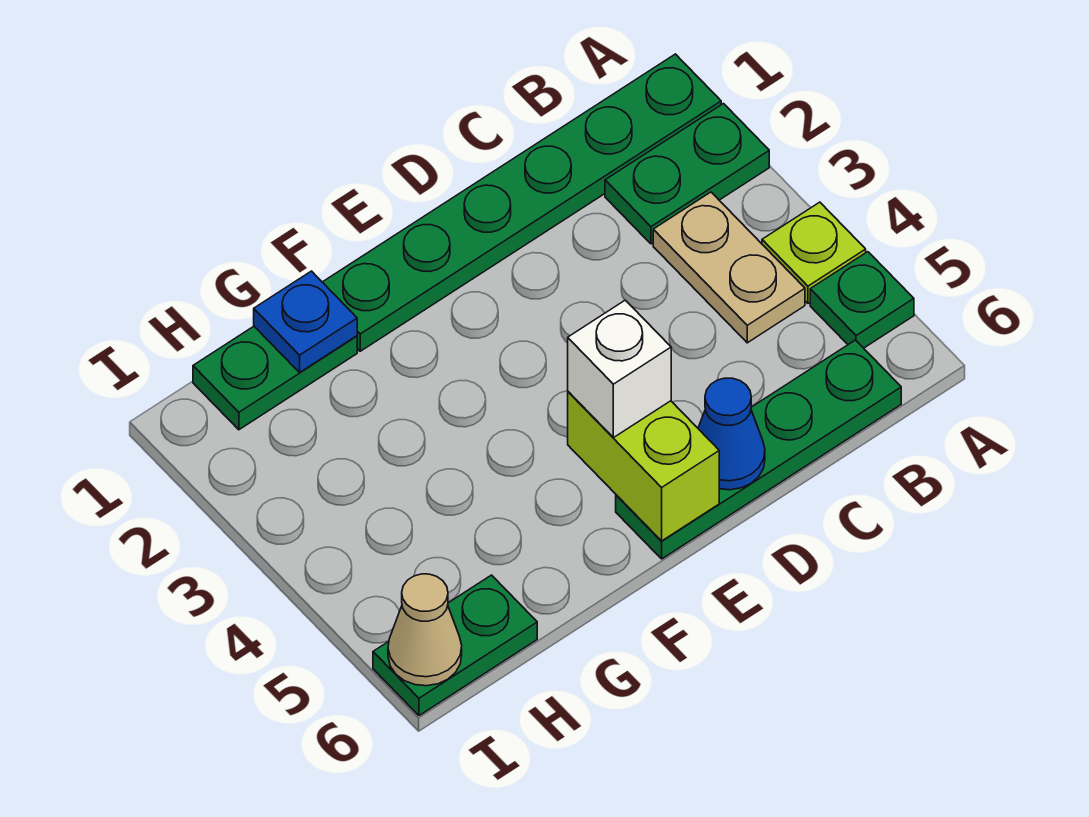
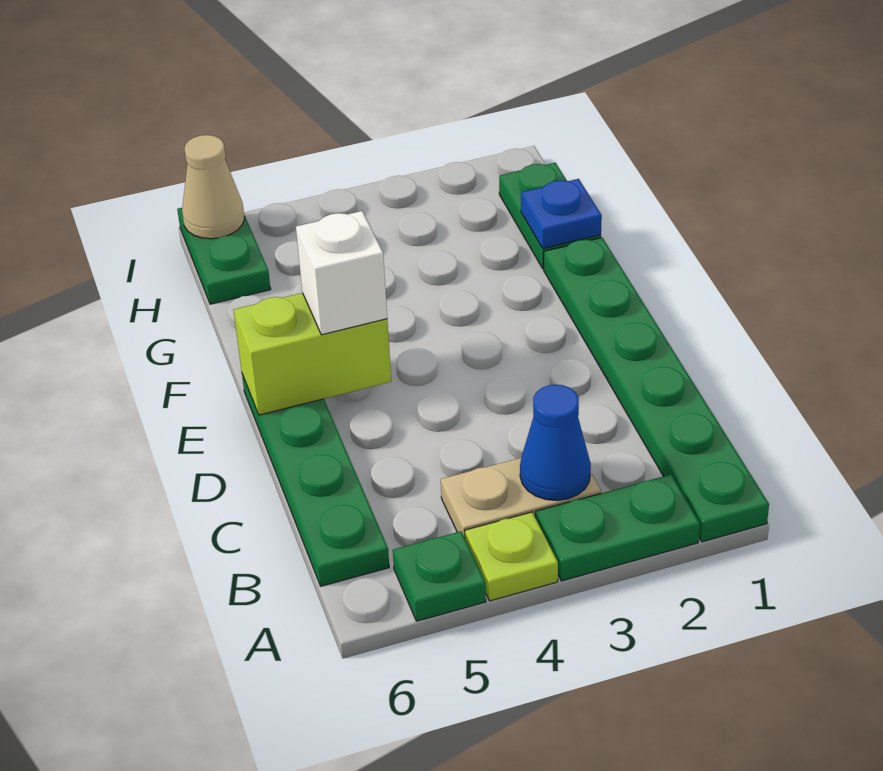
green 1x2 plate [605,104,769,244] -> green 1x2 plate turned to [536,475,700,581]
blue 1x1 cone [698,378,765,490] -> blue 1x1 cone moved to [520,385,591,500]

